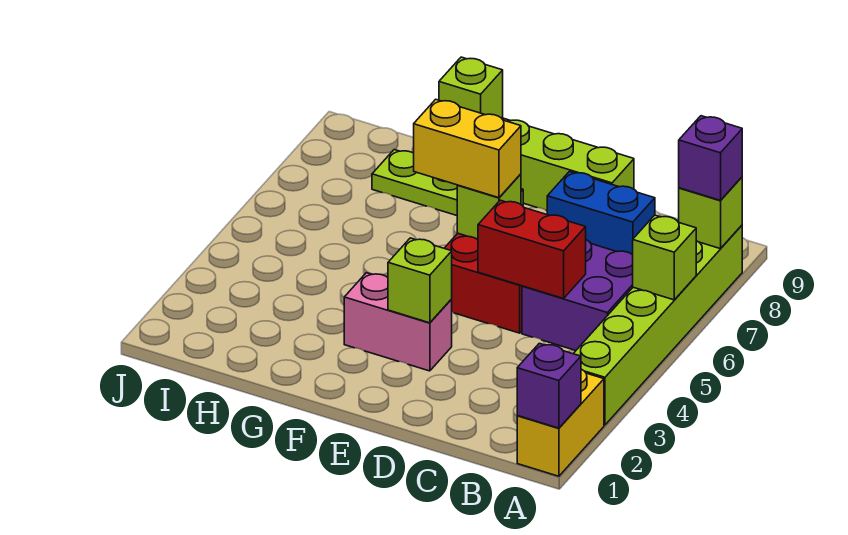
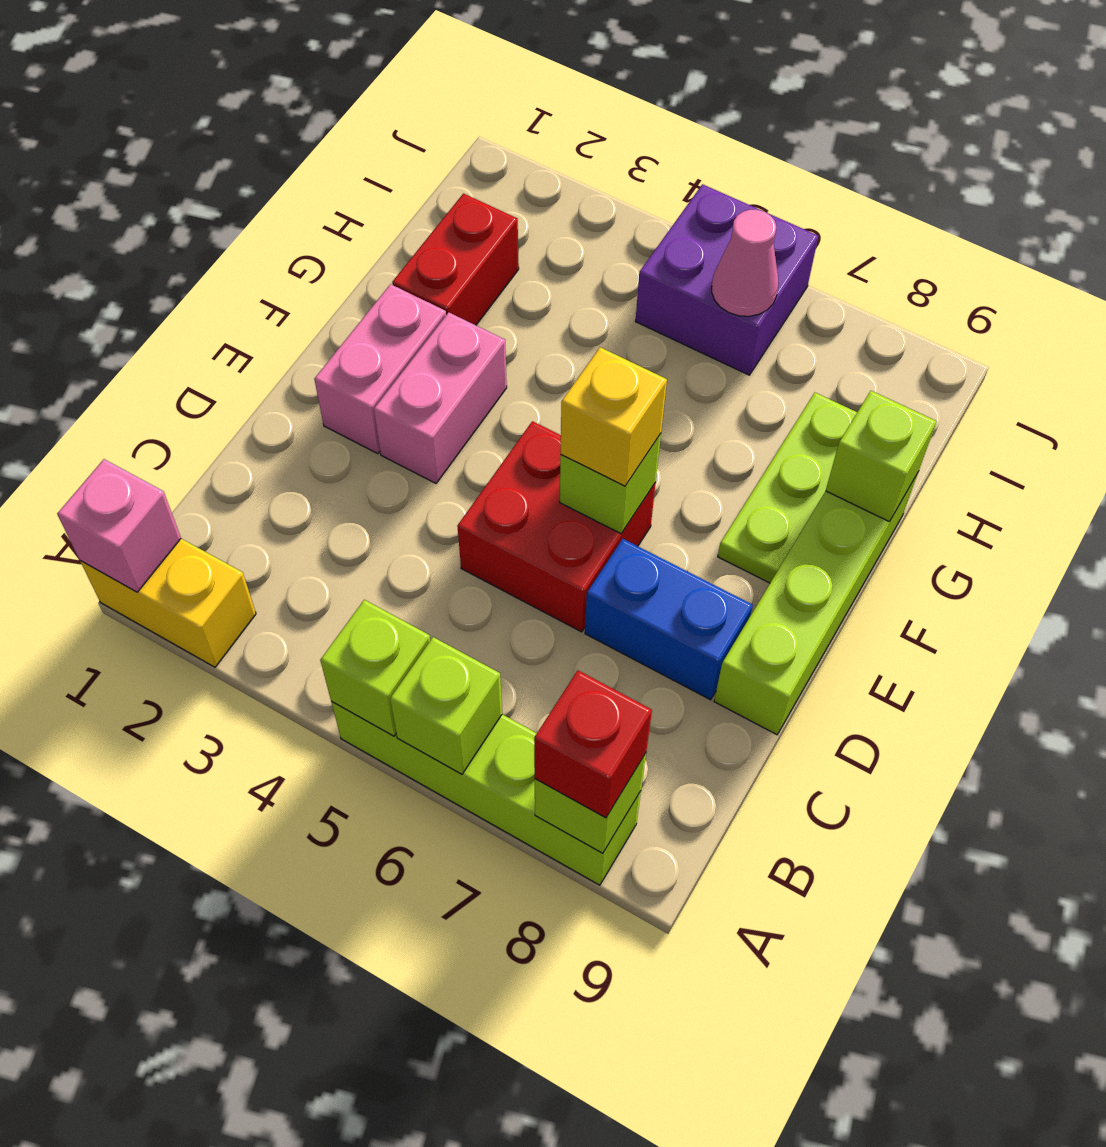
purple 1x1 brick [517,343,581,428] -> pink 1x1 brick [57,459,181,592]
lime 1x6 brick [573,225,742,425] -> lime 1x4 brick [331,701,641,885]
purple 1x1 brick [679,116,742,200] -> red 1x1 brick [534,670,652,818]
purple 2x2 brick [522,240,633,351] -> purple 2x2 brick moved to [635,184,818,375]
red 1x2 brick [478,200,586,299] -> red 1x2 brick moved to [392,194,519,325]
blue 1x2 brick [547,172,655,255] -> blue 1x2 brick turned to [585,539,753,700]
none -> pink 1x2 brick [314,284,446,454]
lime 1x1 brick [388,238,452,323] -> lime 1x1 brick moved to [320,600,430,736]
yellow 1x2 brick [414,99,521,198] -> yellow 1x1 brick [561,347,667,486]
none -> pink 1x1 cone [712,210,778,316]

